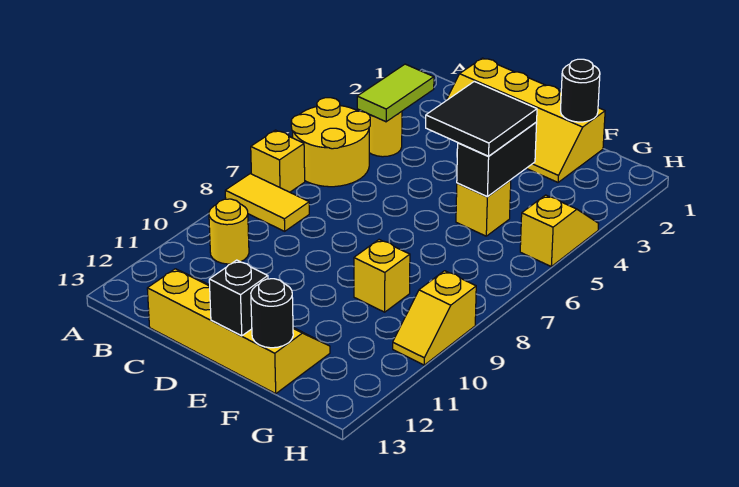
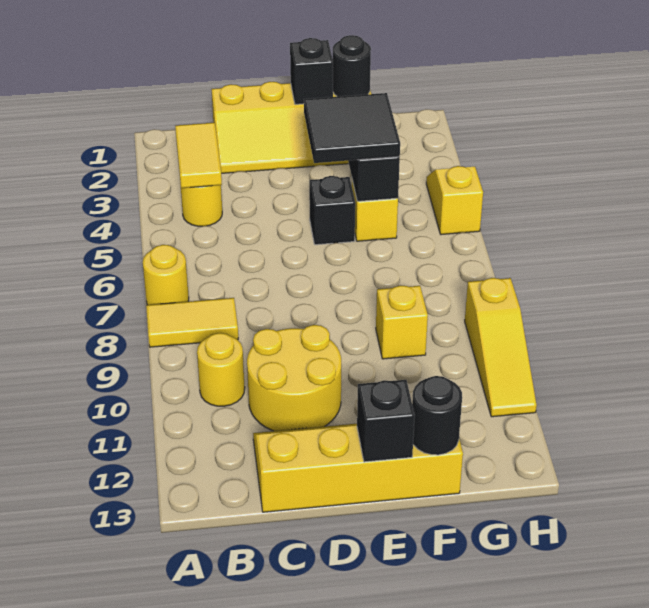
yellow 2x2 round brick [291,98,370,187] -> yellow 2x2 round brick moved to [247,325,341,431]
yellow 1x1 brick [251,130,305,192] -> yellow 1x1 round brick [143,245,189,305]
lime 1x2 tile [357,64,434,122] -> yellow 1x2 tile [175,123,222,188]
none -> black 1x1 brick [290,38,333,104]
none -> black 1x1 brick [309,176,355,245]
yellow 1x2 slope [393,271,476,365] -> yellow 1x3 slope [465,278,537,417]

